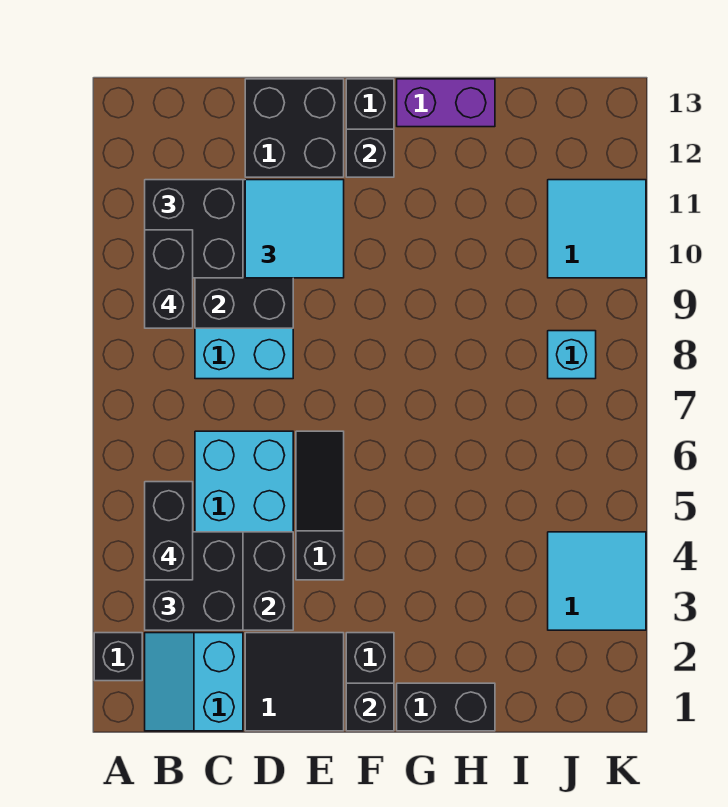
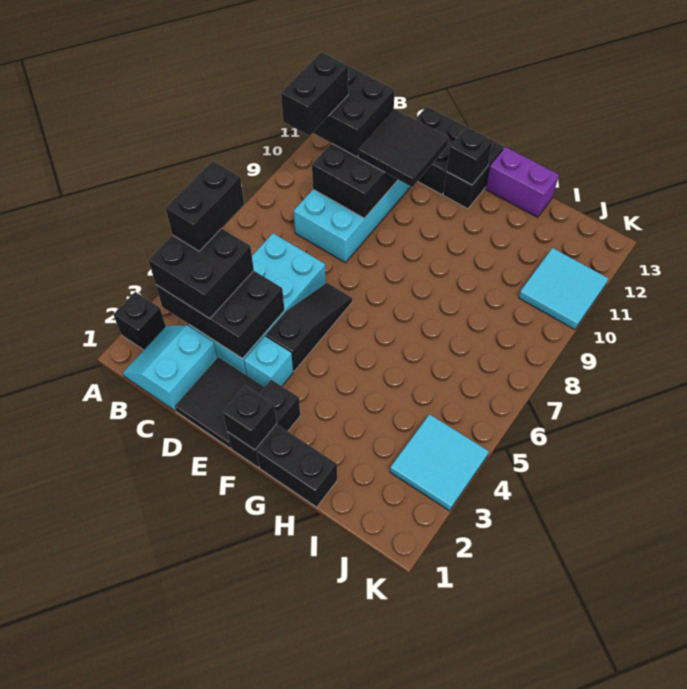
cyan 2x2 tile [245,180,344,278] -> black 2x2 tile [358,109,449,187]
cyan 1x1 brick [548,331,596,379] -> cyan 1x1 brick moved to [244,336,293,387]

